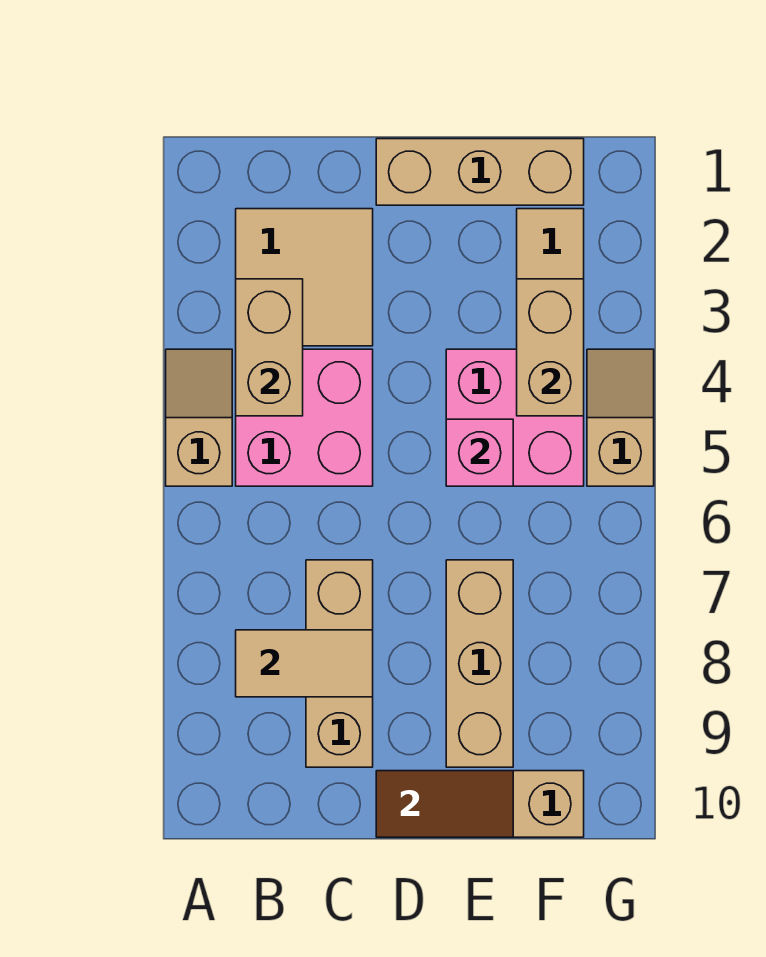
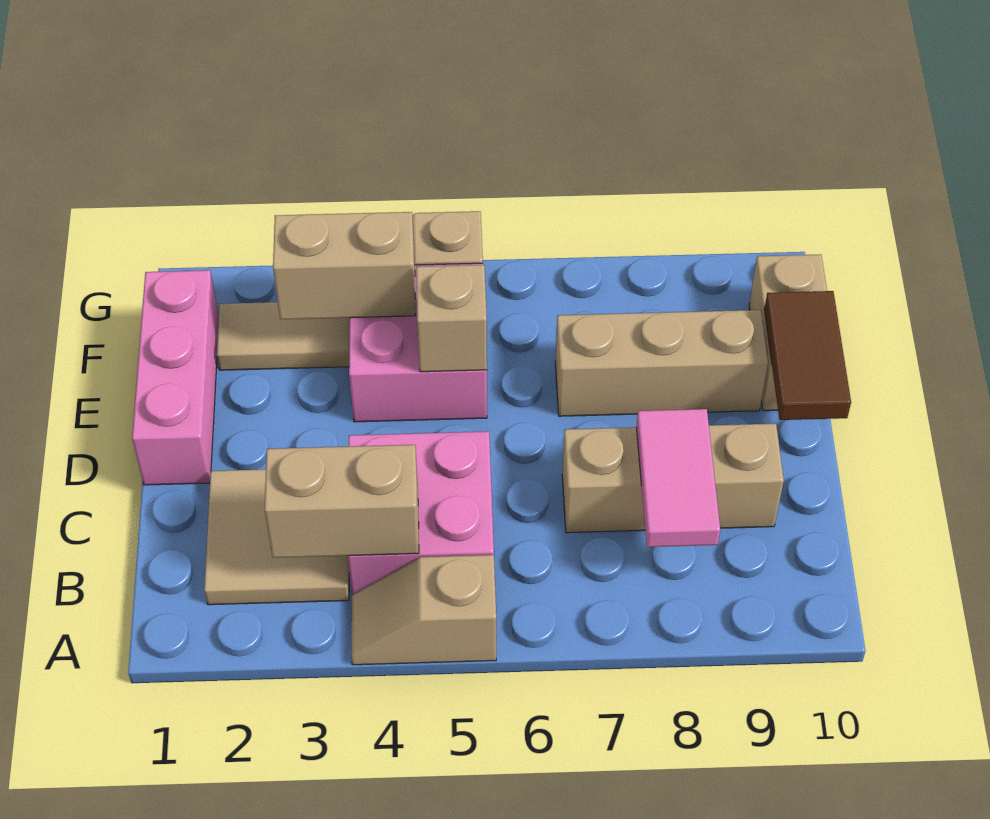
tan 1x2 tile [236,630,373,697] -> pink 1x2 tile [636,409,720,547]
tan 1x3 brick [376,139,584,205] -> pink 1x3 brick [132,270,219,485]
pink 1x1 brick [446,419,513,486] -> tan 1x1 brick [416,265,487,372]

